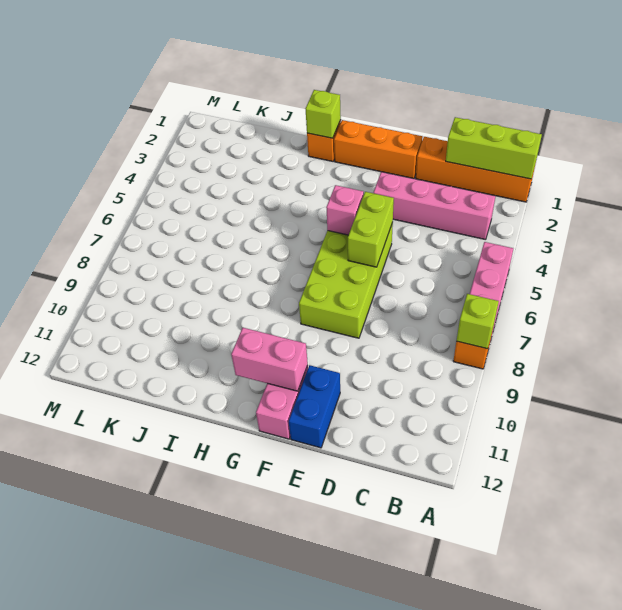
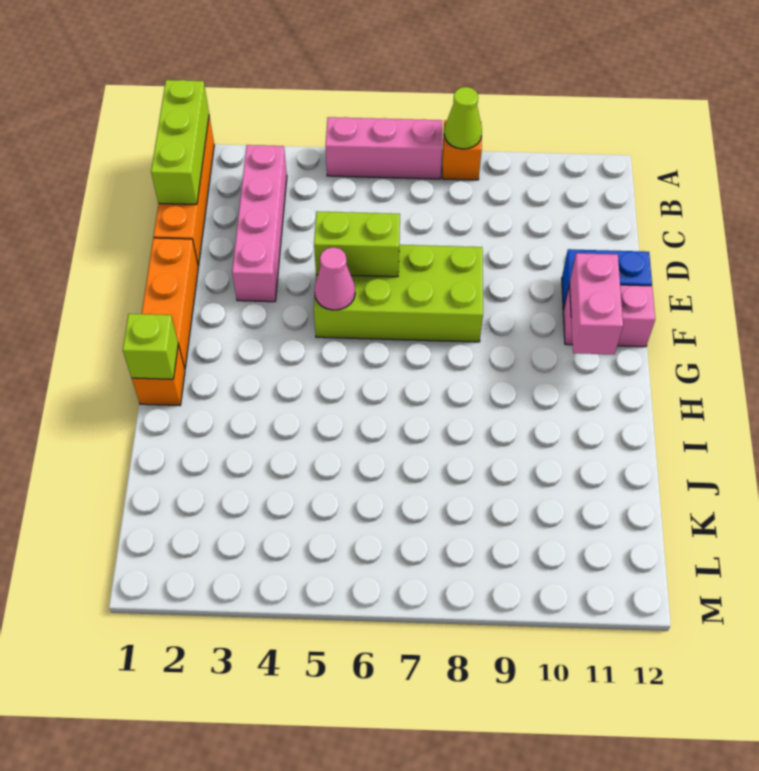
lime 1x1 brick [457,294,499,349] -> lime 1x1 cone [444,87,482,149]
pink 1x1 brick [326,185,364,235] -> pink 1x1 cone [314,247,355,310]

